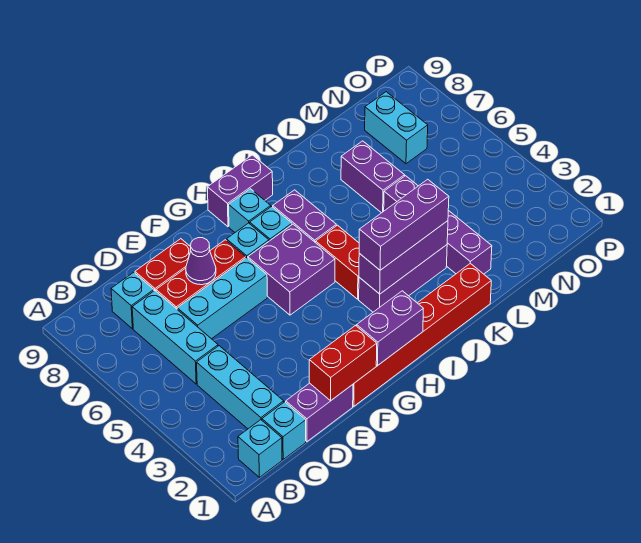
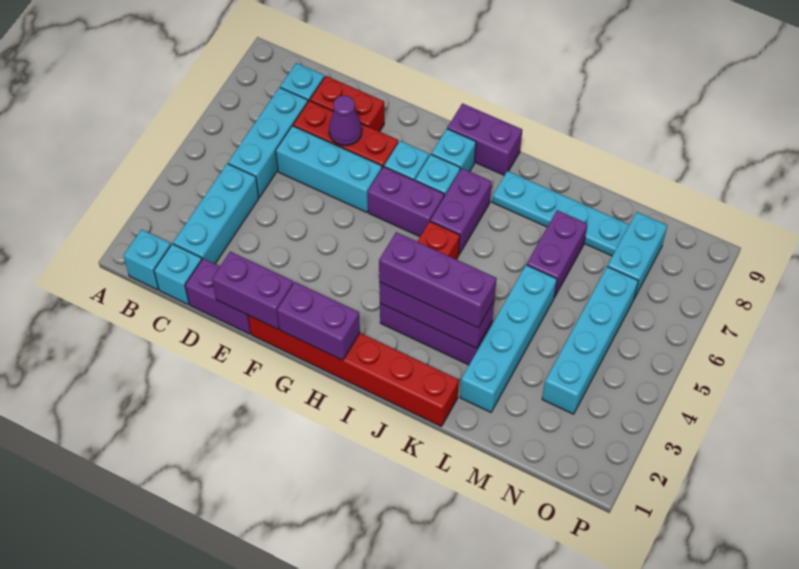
red 1x2 brick [309,325,377,401] -> purple 1x2 brick [212,252,293,329]
purple 2x2 brick [248,224,335,315] -> purple 1x2 brick [368,167,444,237]
none -> cyan 1x4 plate [492,171,629,256]
purple 1x4 brick [384,176,492,274] -> cyan 1x4 brick [460,265,557,412]
none -> cyan 1x4 brick [542,267,638,414]

